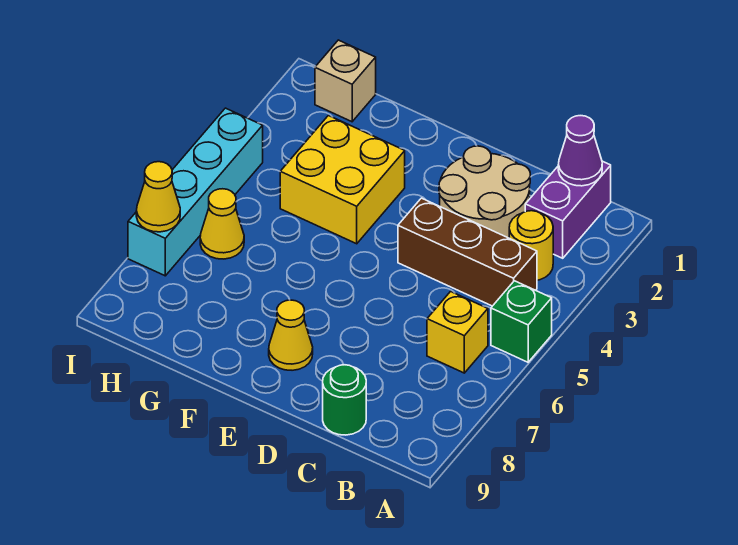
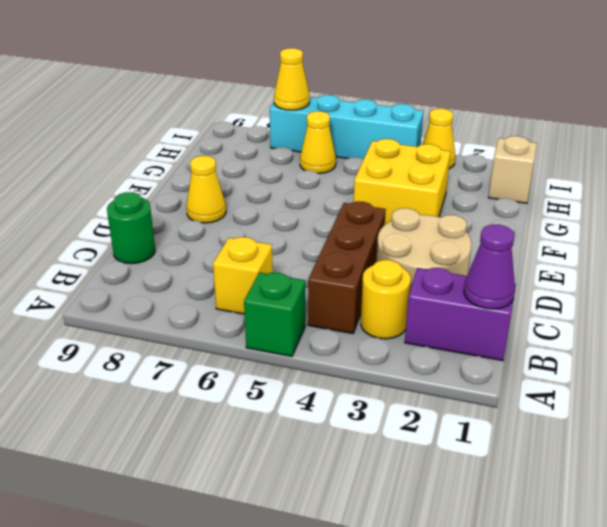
none -> yellow 1x1 cone [422,109,455,169]

